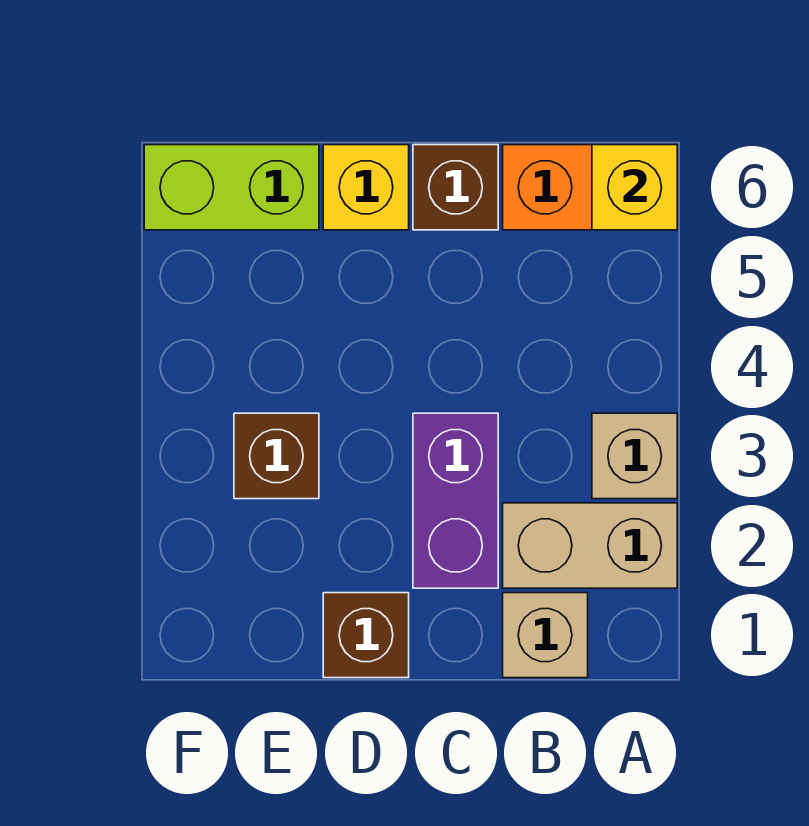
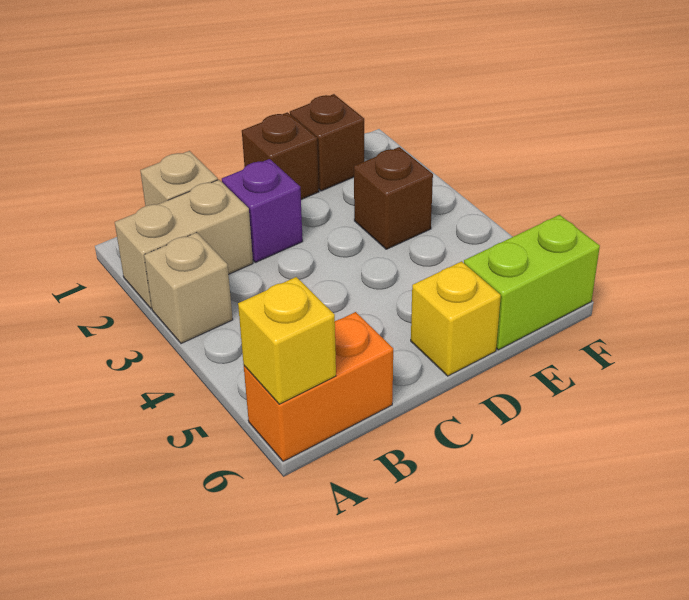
purple 1x2 brick [413,413,498,588] -> purple 1x1 brick [222,159,303,262]
brown 1x1 brick [413,145,498,230] -> brown 1x1 brick moved to [290,94,364,191]

